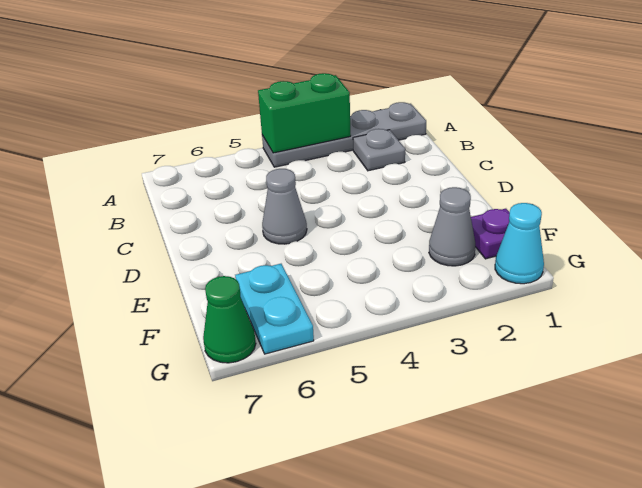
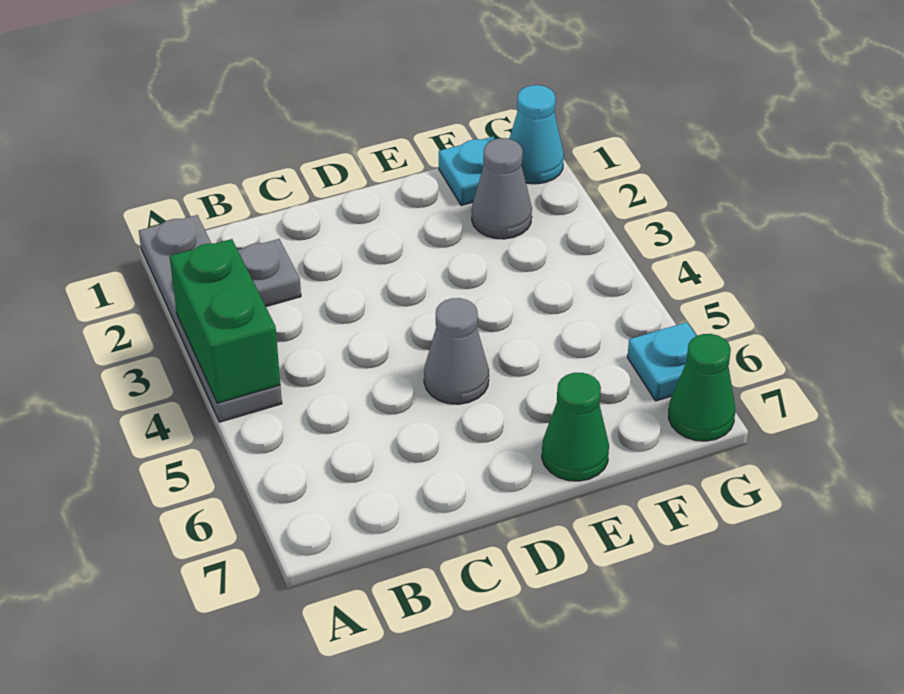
none -> green 1x1 cone [542,373,609,481]
purple 1x1 plate [471,209,510,259] -> cyan 1x1 plate [439,137,495,206]
cyan 1x2 plate [235,264,314,354] -> cyan 1x1 plate [627,322,696,401]

